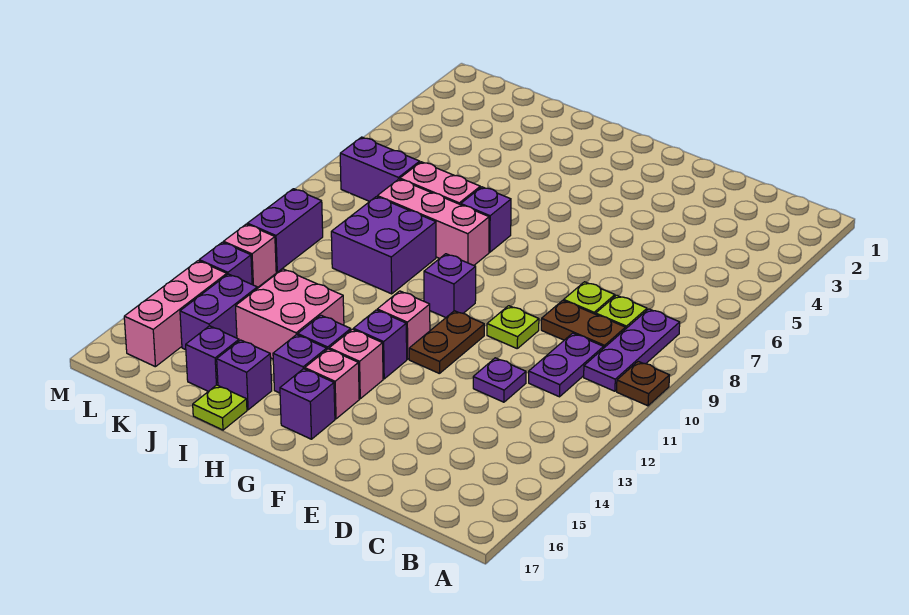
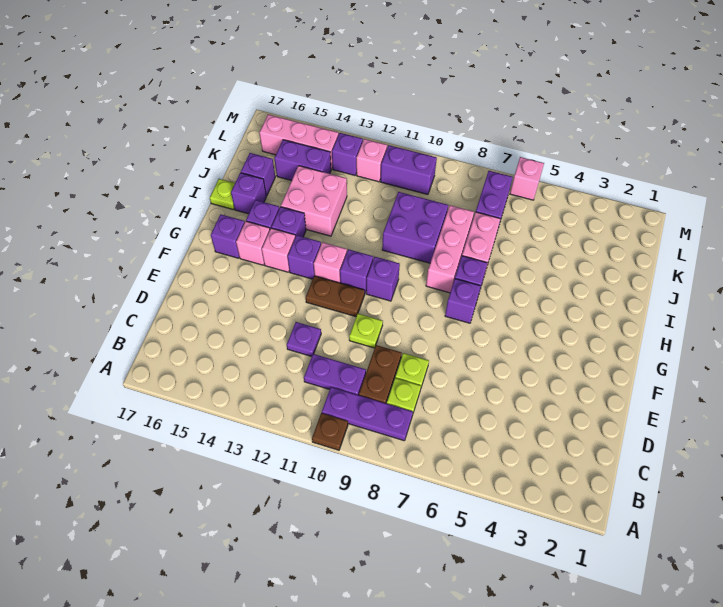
none -> purple 1x1 brick [445,279,480,323]
none -> purple 1x1 brick [340,249,373,293]
none -> pink 1x1 brick [510,157,544,200]

